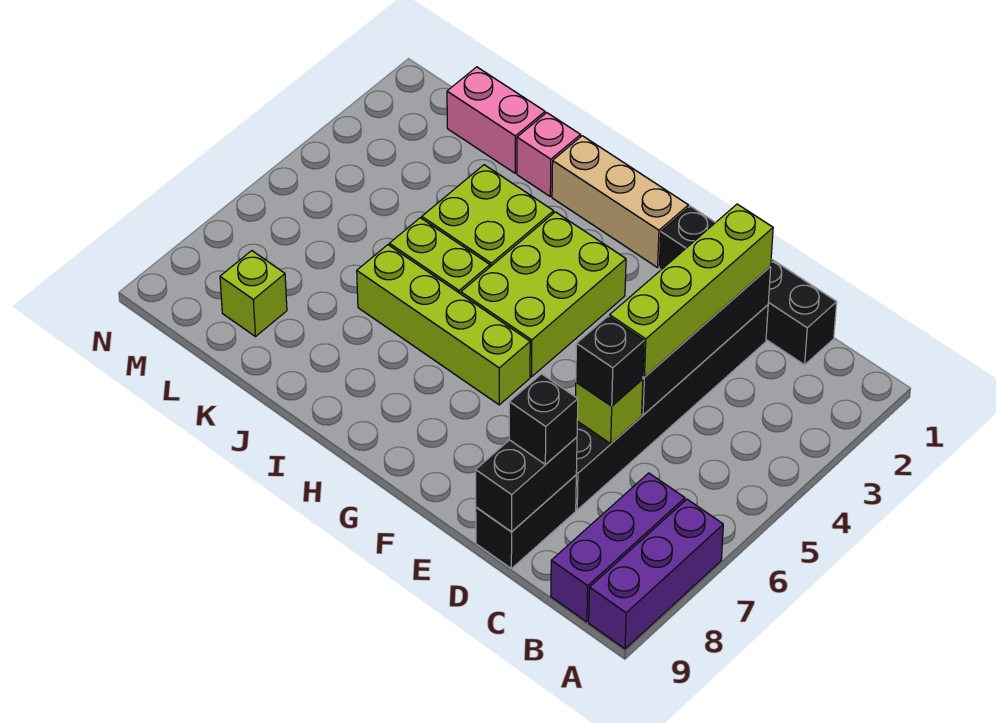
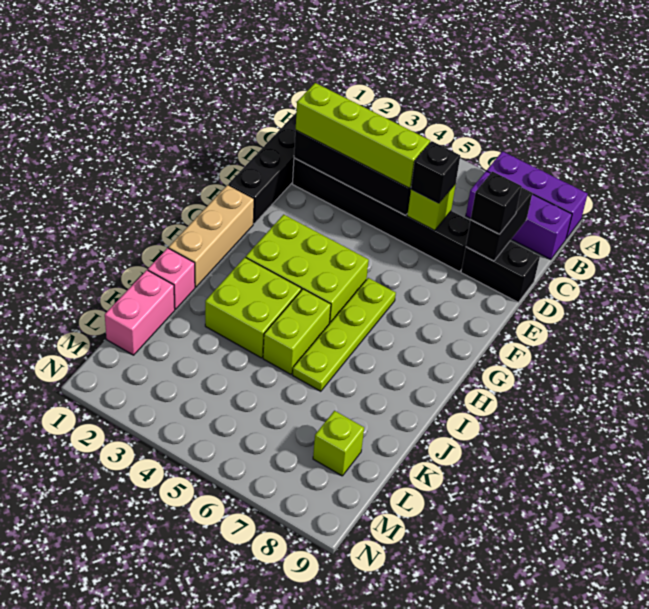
black 1x2 brick [476,437,577,532] -> black 1x2 brick turned to [466,187,532,261]
lime 1x4 brick [357,245,530,405] -> lime 1x4 plate [293,278,396,391]

